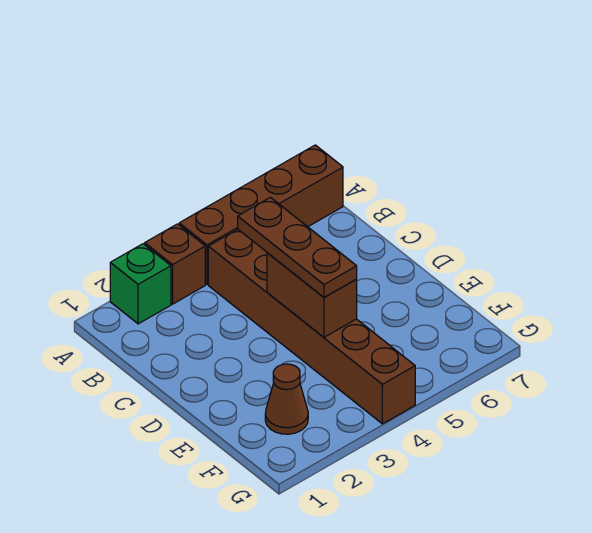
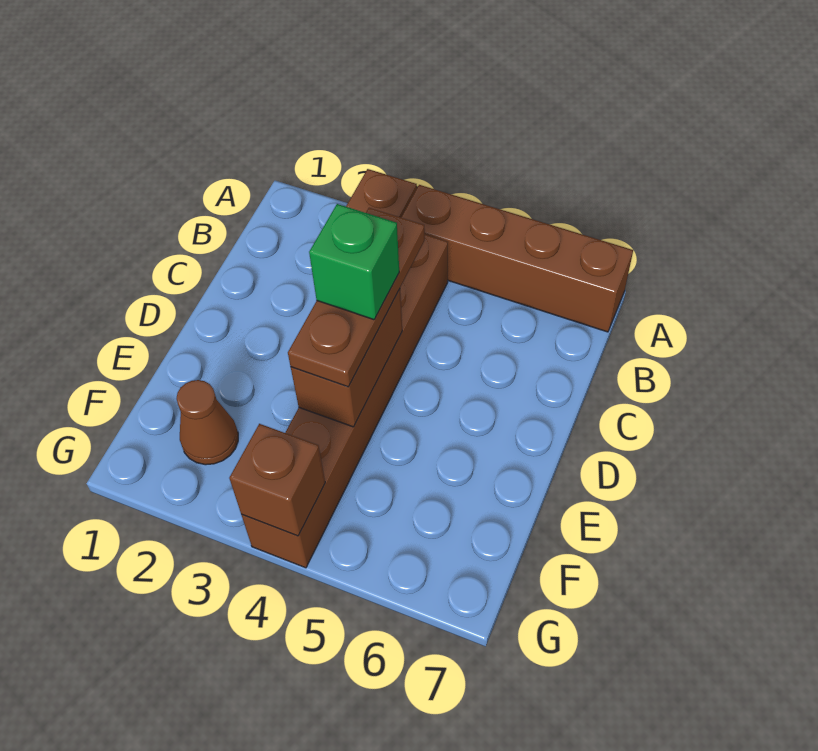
green 1x1 brick [110,244,171,324] -> green 1x1 brick moved to [309,204,399,320]
none -> brown 1x1 brick [229,424,325,536]

